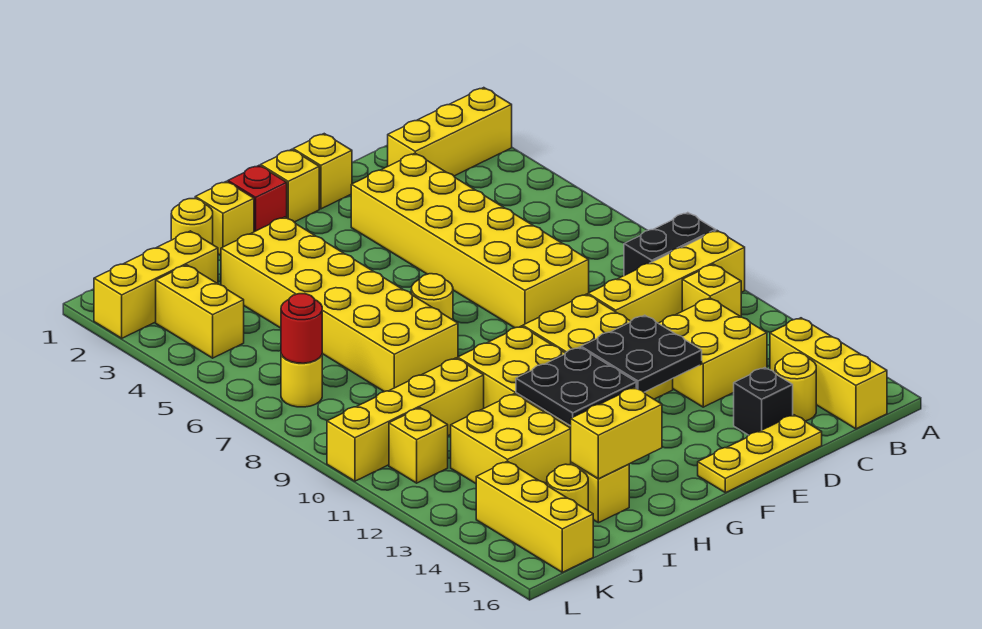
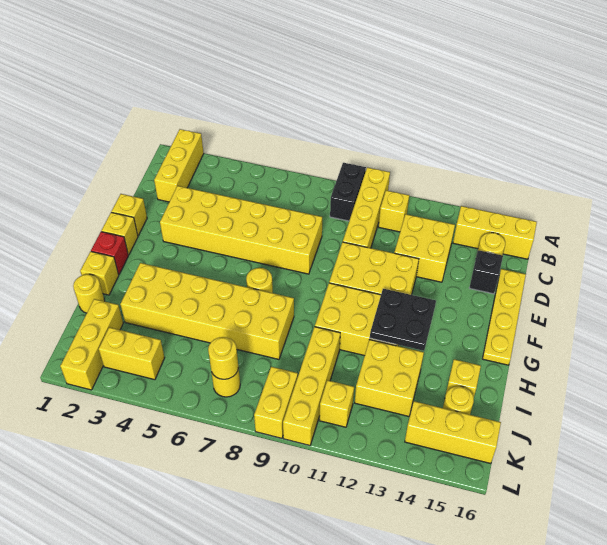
yellow 1x3 plate [698,415,822,493] -> yellow 1x4 plate [482,269,526,365]
black 2x2 plate [581,315,702,392] -> none
yellow 1x2 brick [571,387,662,479] -> yellow 1x2 brick moved to [254,367,298,438]
red 1x1 round brick [281,294,322,363] -> yellow 1x1 round brick [208,337,238,379]

